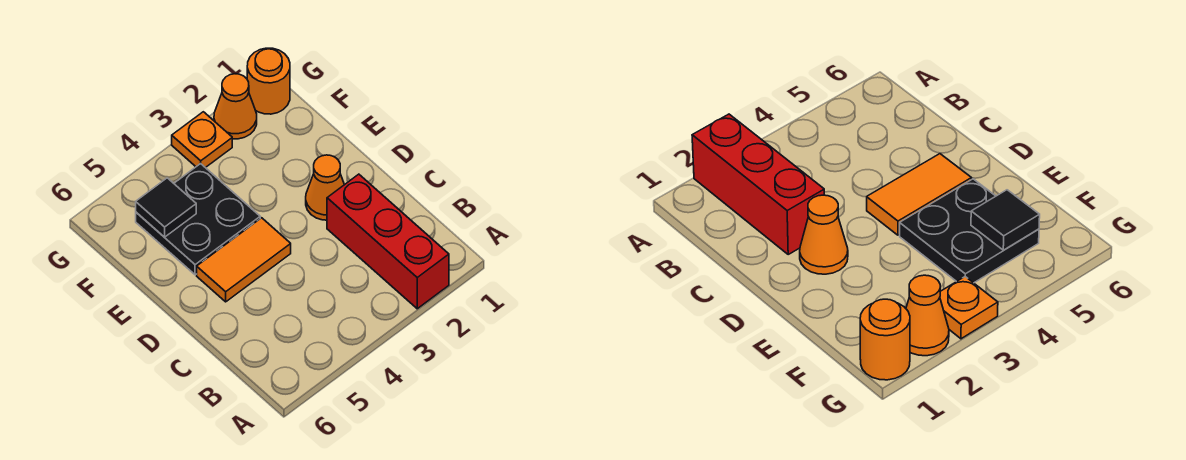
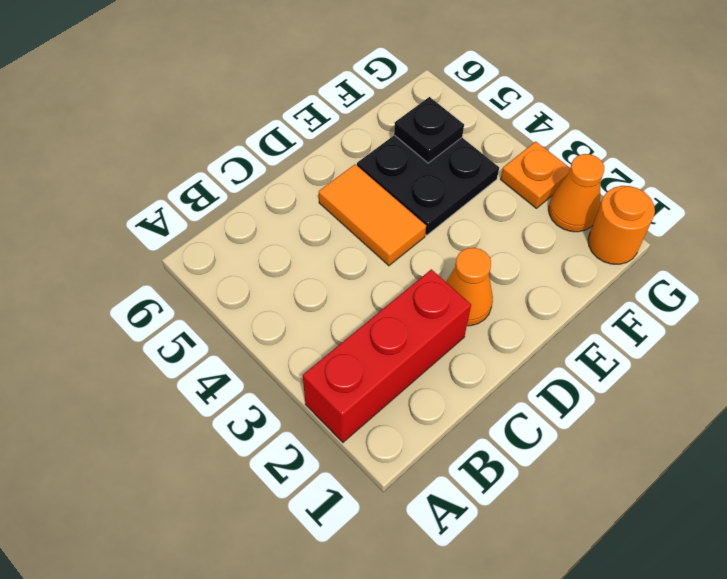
black 1x1 tile [136,178,196,237] -> black 1x1 plate [394,97,464,163]

